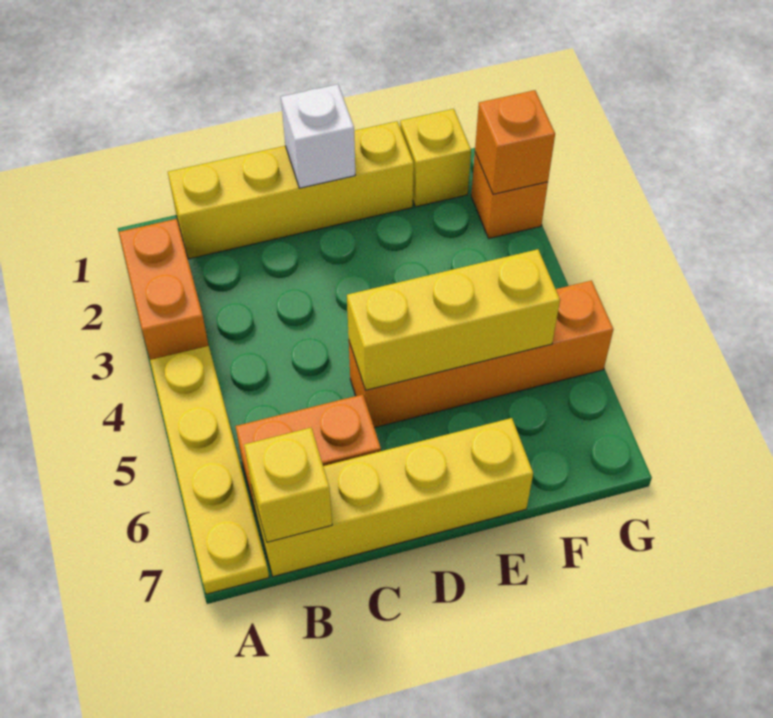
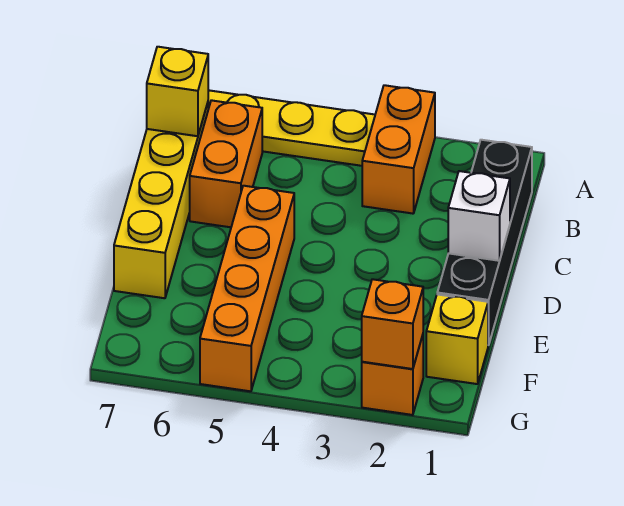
orange 1x2 brick [119,219,209,360] -> orange 1x2 brick turned to [362,85,435,214]
yellow 1x4 brick [168,121,414,259] -> black 1x4 brick [437,140,532,345]
yellow 1x3 brick [347,249,560,390] -> none

